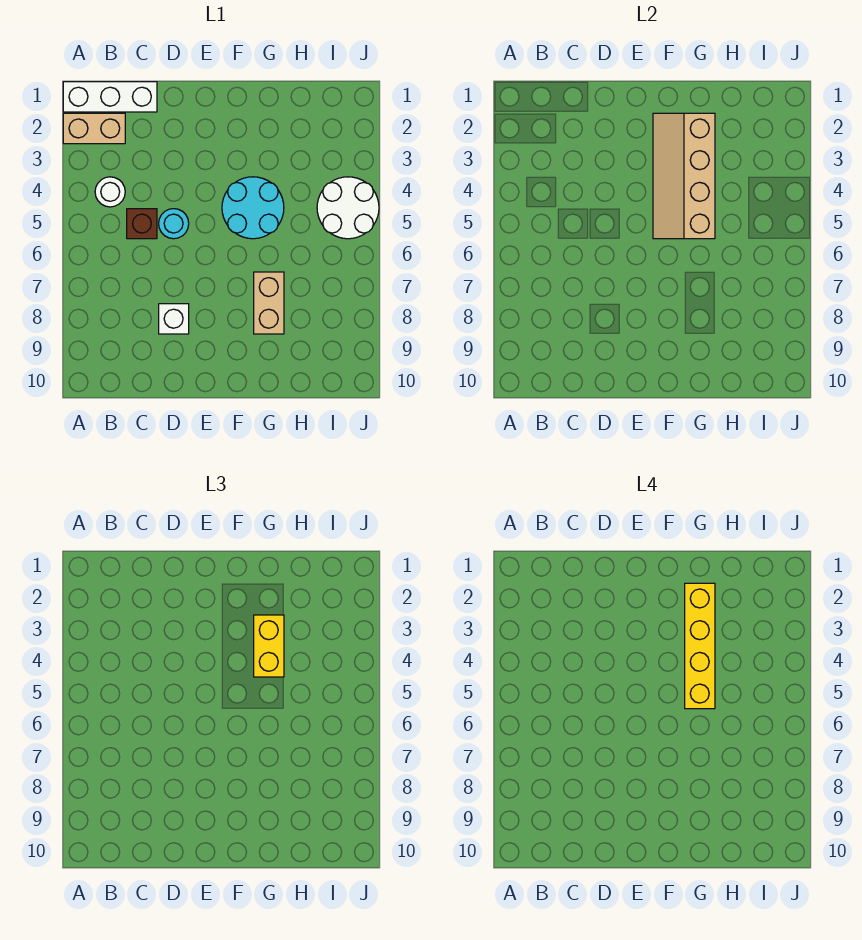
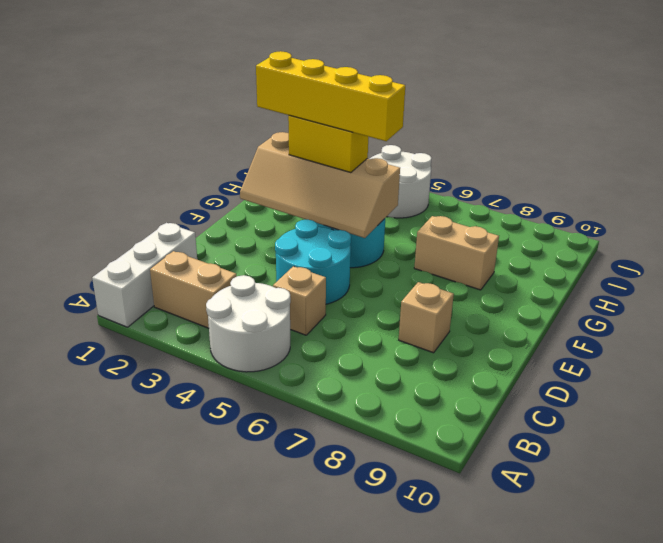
tan 1x2 brick [63,113,125,144] -> tan 1x2 brick turned to [150,251,237,328]
white 1x1 round brick [95,177,125,207] -> white 2x2 round brick [206,275,291,372]
brown 1x1 brick [127,209,157,239] -> tan 1x1 brick [273,266,326,335]
cyan 1x1 round brick [159,209,189,239] -> cyan 2x2 round brick [275,220,351,304]
white 1x1 brick [159,304,189,334] -> tan 1x1 brick [399,282,454,353]

